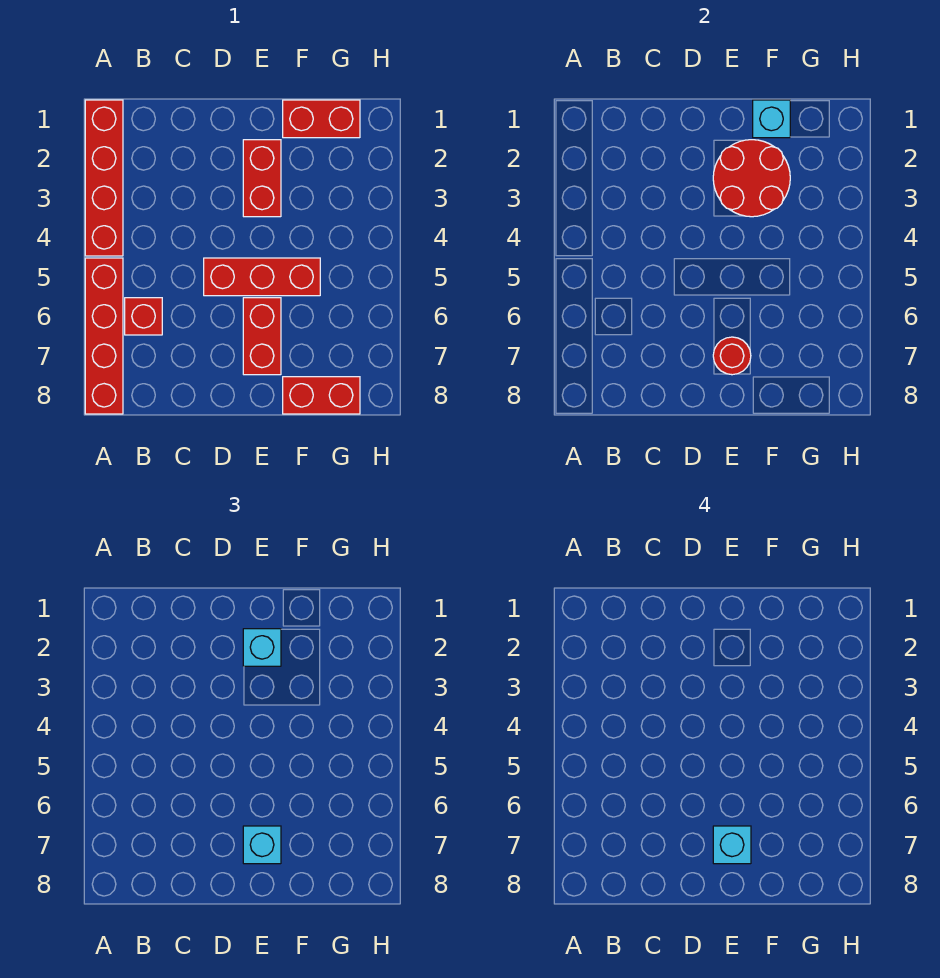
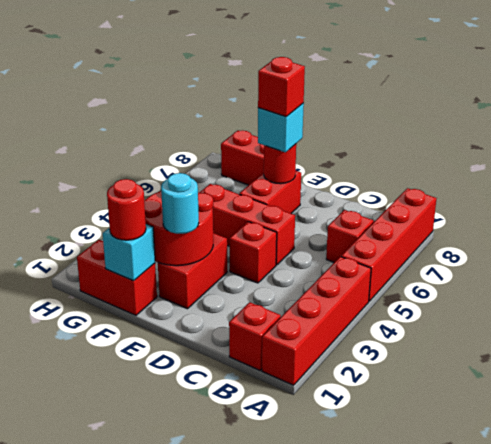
none -> red 1x1 brick [229,302,281,370]
none -> red 1x1 brick [230,222,277,283]
cyan 1x1 brick [243,629,281,666] -> cyan 1x1 round brick [161,173,199,234]
cyan 1x1 brick [713,826,751,864] -> red 1x1 brick [258,57,305,117]
none -> red 1x1 round brick [107,179,146,240]

